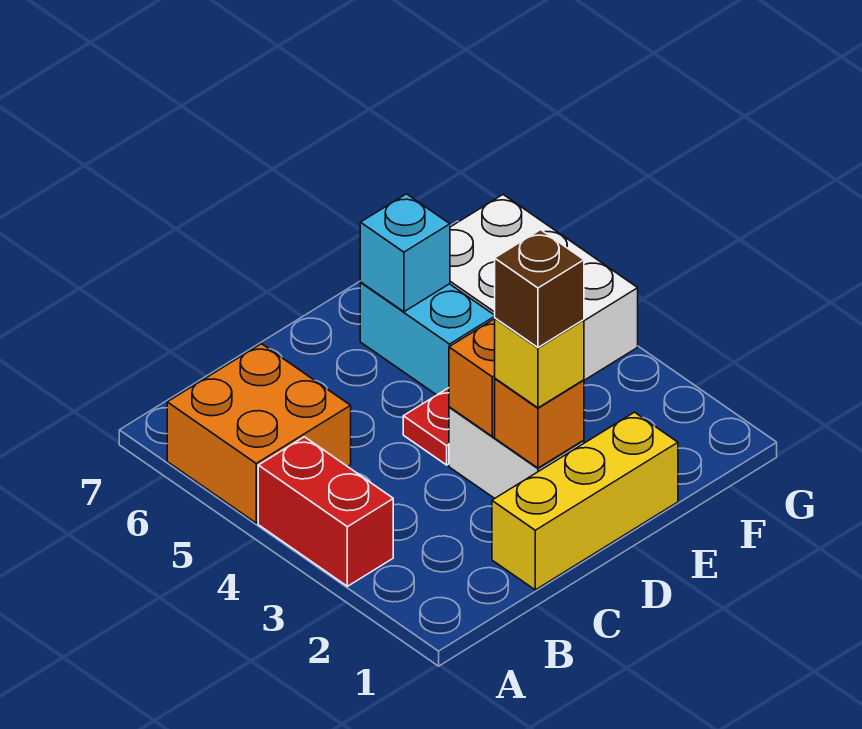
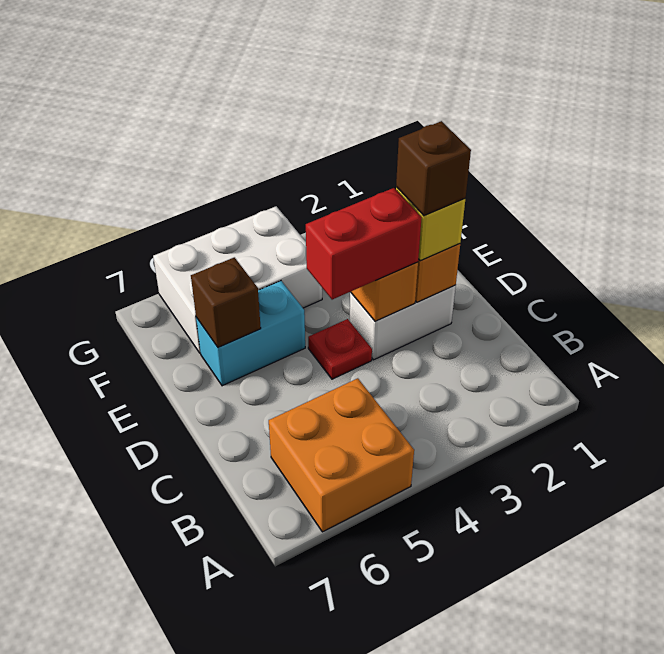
red 1x2 brick [258,437,393,586] -> red 1x2 brick moved to [306,188,422,300]
yellow 1x3 brick [492,412,678,590] -> none
cyan 1x1 brick [360,194,450,312] -> brown 1x1 brick [191,257,261,348]

